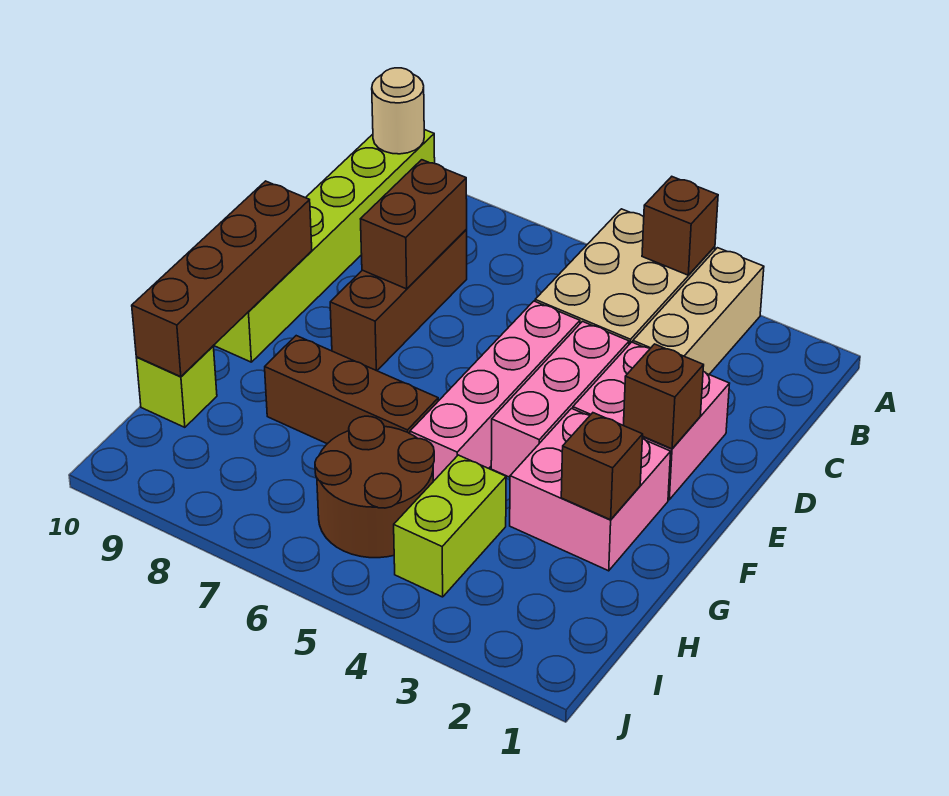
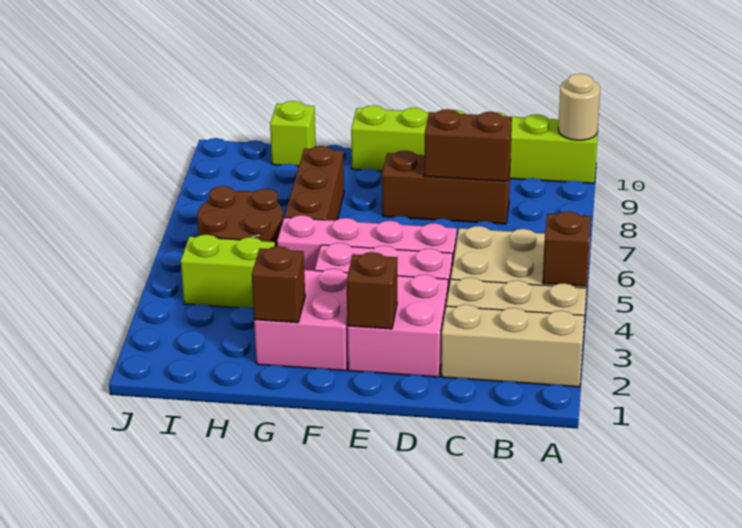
none -> tan 1x3 brick [441,305,585,387]
brown 1x4 brick [132,181,312,377] -> none

